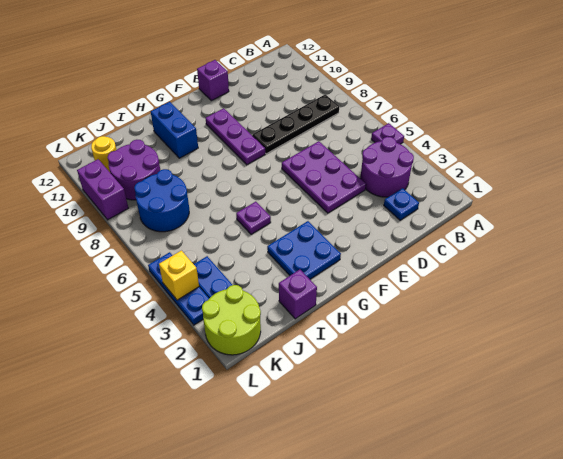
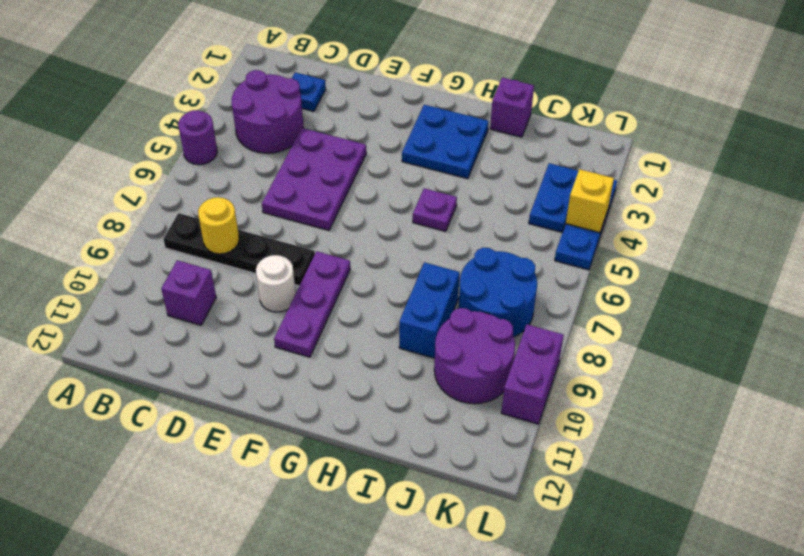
purple 1x1 plate [371,123,404,144] -> purple 1x1 round brick [178,110,217,165]
none -> white 1x1 round brick [256,255,296,312]
purple 1x1 brick [197,60,229,101] -> purple 1x1 brick moved to [161,260,216,325]
blue 1x2 brick [151,102,198,158] -> blue 1x2 brick moved to [399,262,460,358]
lime 2x2 round brick [202,285,261,355] -> none
yellow 1x1 round brick [91,136,116,172] -> yellow 1x1 round brick moved to [198,197,239,254]

